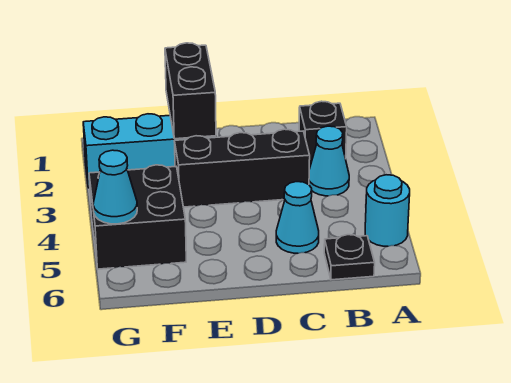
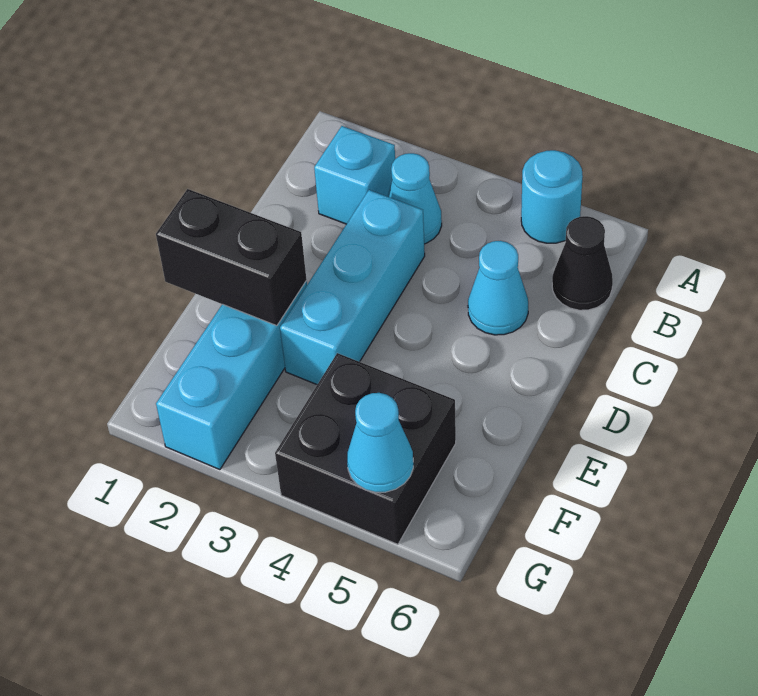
black 1x1 brick [299,101,347,169] -> cyan 1x1 brick [314,126,395,224]
black 1x1 plate [324,235,375,280] -> black 1x1 cone [552,216,613,310]
black 1x3 brick [174,129,310,207] -> cyan 1x3 brick [280,190,425,384]

